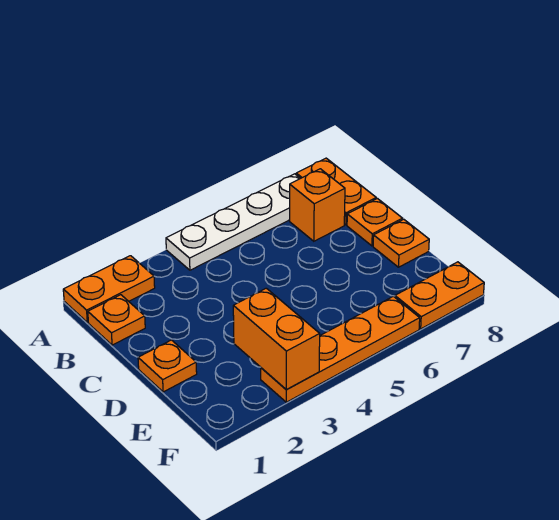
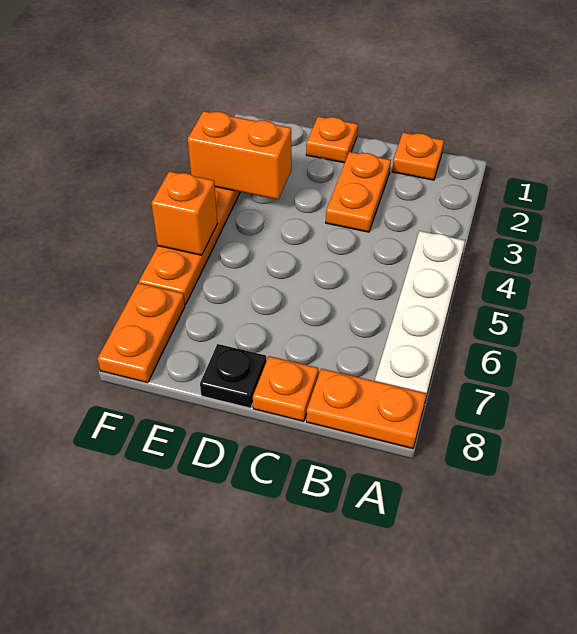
orange 1x2 plate [63,256,155,322] -> orange 1x2 plate moved to [326,152,391,232]
orange 1x1 brick [290,169,345,241] -> orange 1x1 brick moved to [151,171,218,255]
orange 1x1 plate [373,219,429,267] -> black 1x1 plate [200,344,266,408]

